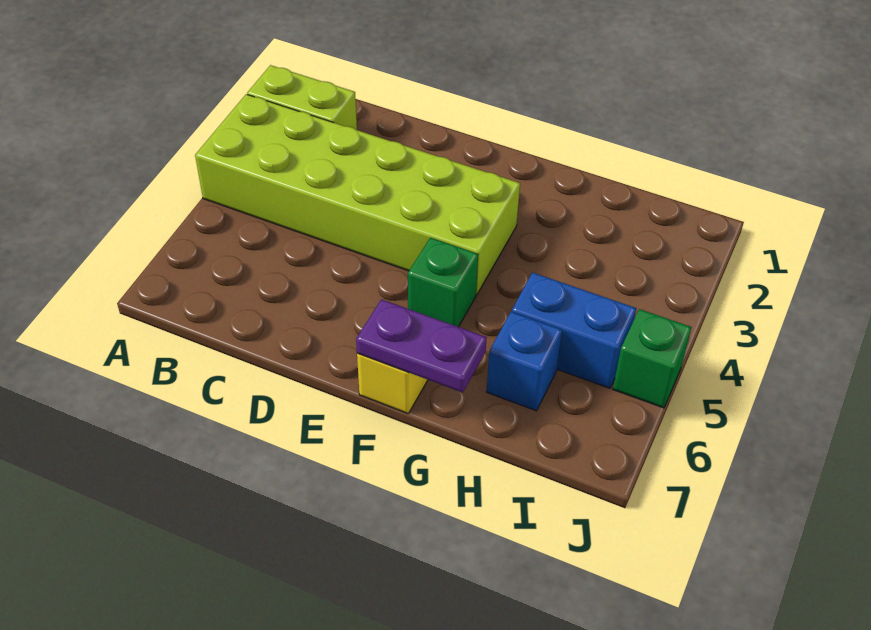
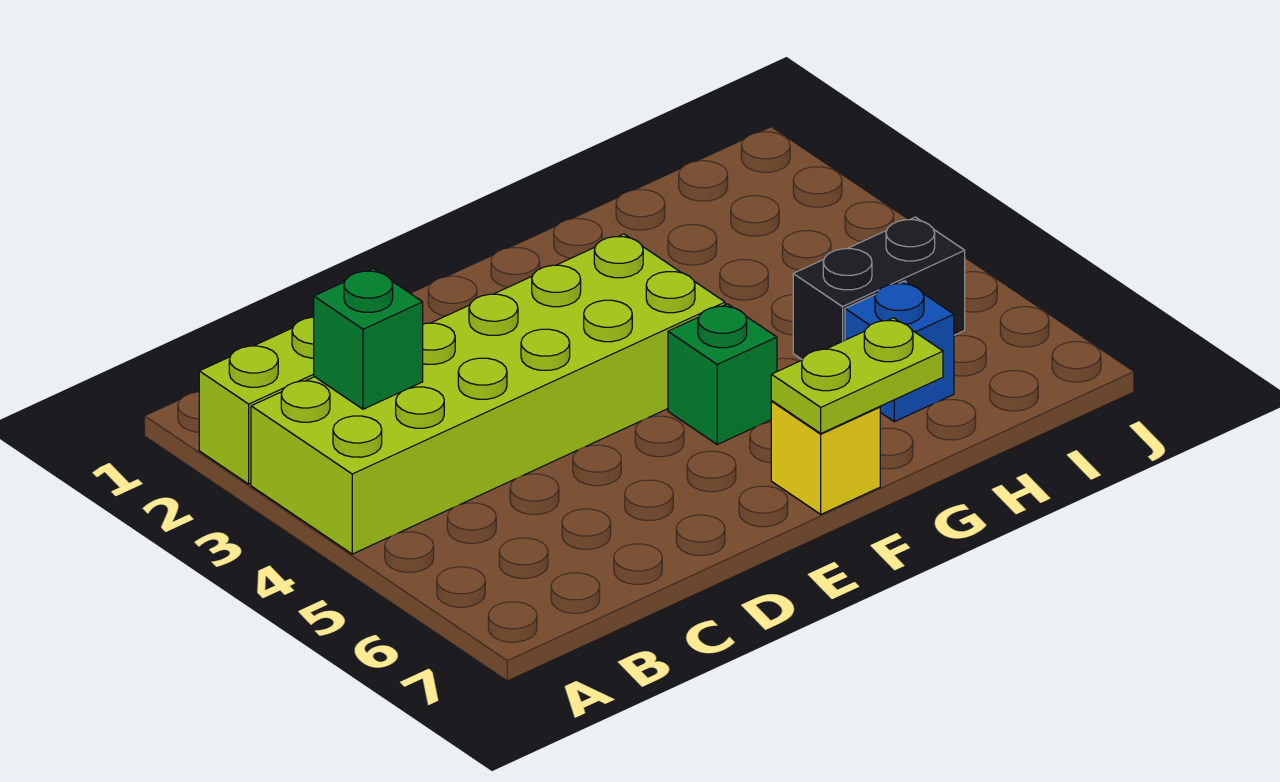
purple 1x2 plate [356,299,487,393] -> lime 1x2 plate [771,318,943,433]
blue 1x2 brick [512,273,636,388] -> black 1x2 brick [793,217,965,360]
green 1x1 brick [613,309,691,408] -> green 1x1 brick moved to [314,269,423,409]

